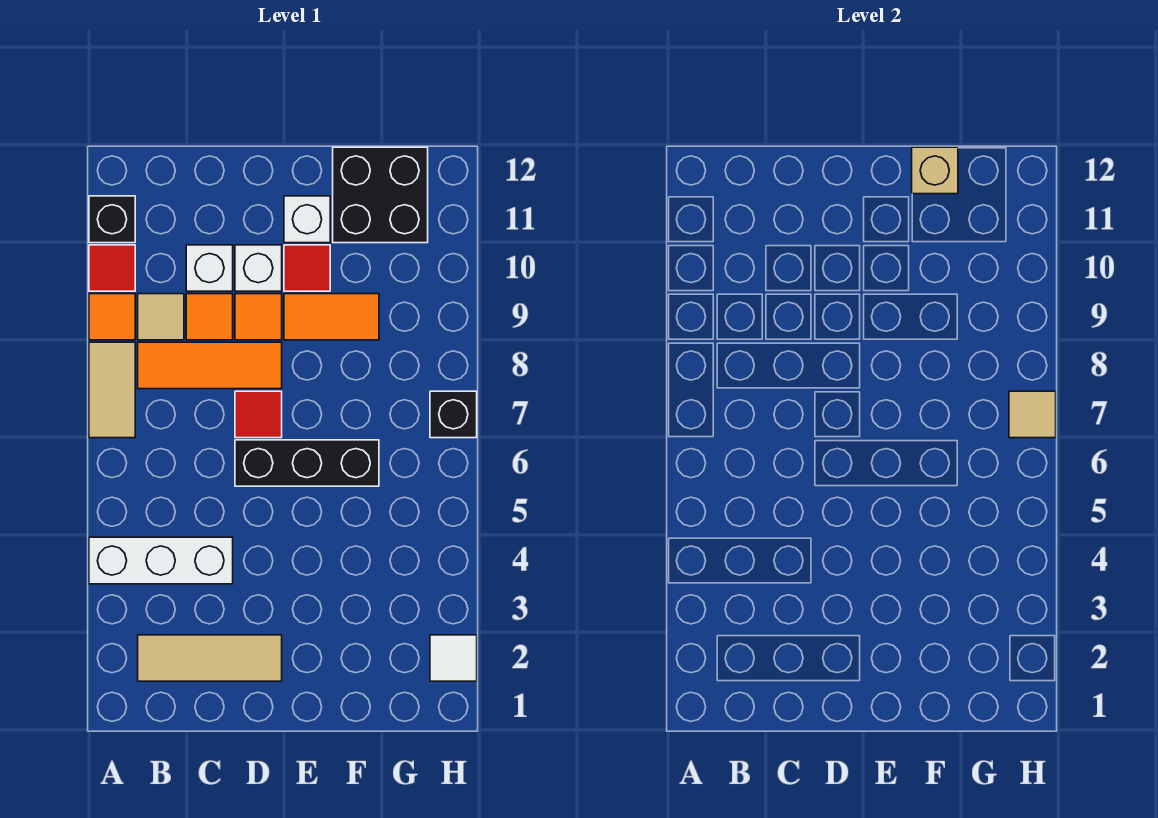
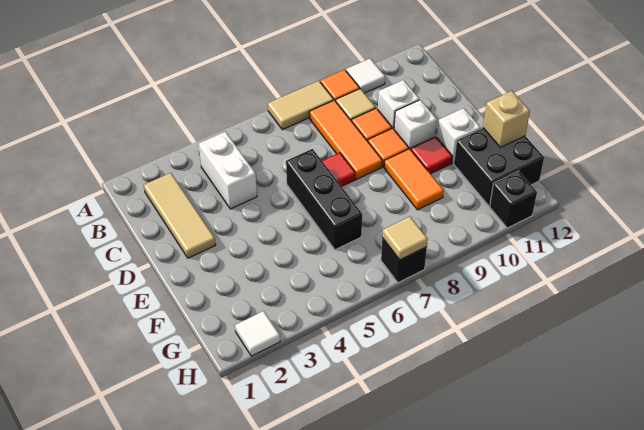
white 1x3 brick [89,537,233,584] -> white 1x2 brick [199,132,257,209]
red 1x1 tile [89,245,135,291] -> white 1x1 tile [346,59,385,93]
black 1x1 brick [89,196,135,243] -> black 1x1 brick moved to [490,171,537,228]

